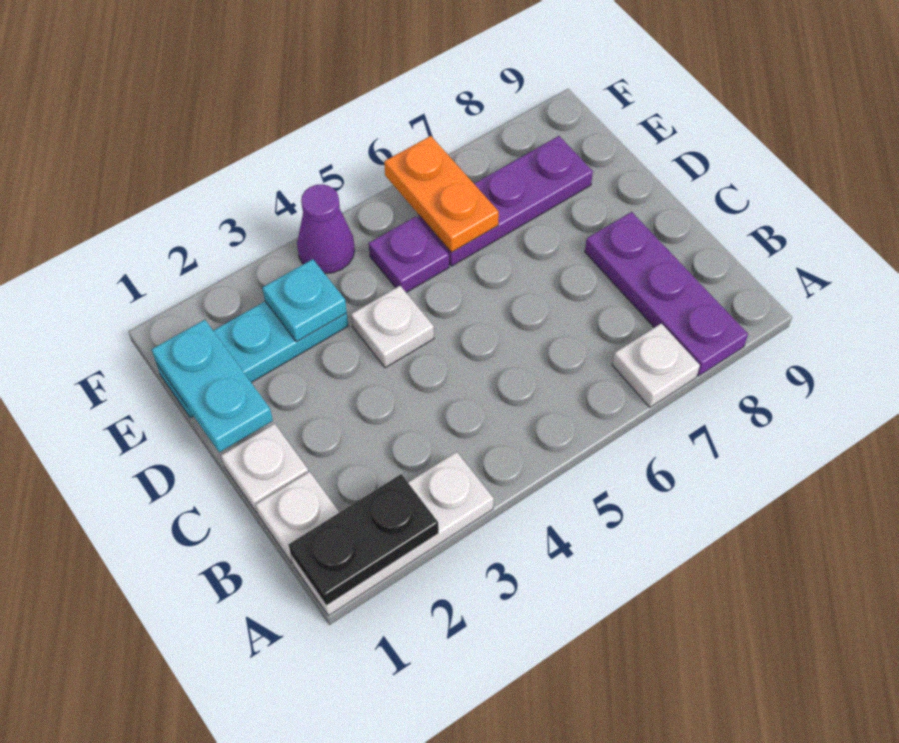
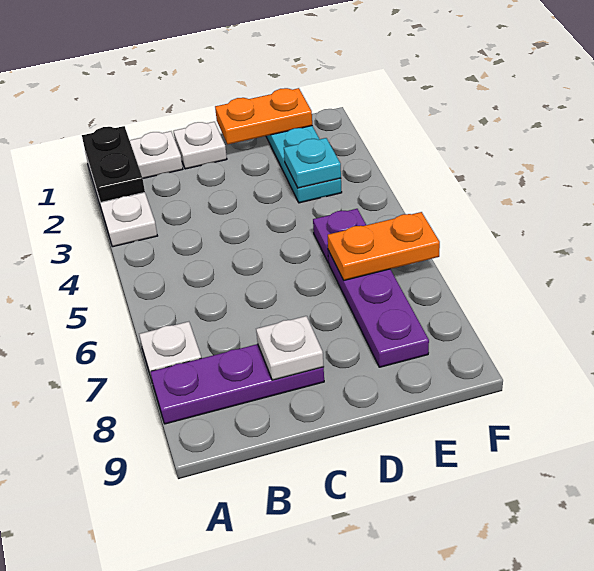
cyan 1x2 plate [152,320,273,453] -> orange 1x2 plate [215,88,312,144]
white 1x1 plate [351,286,434,368] -> white 1x1 plate moved to [256,316,324,380]
purple 1x1 cone [297,184,355,274] -> none

